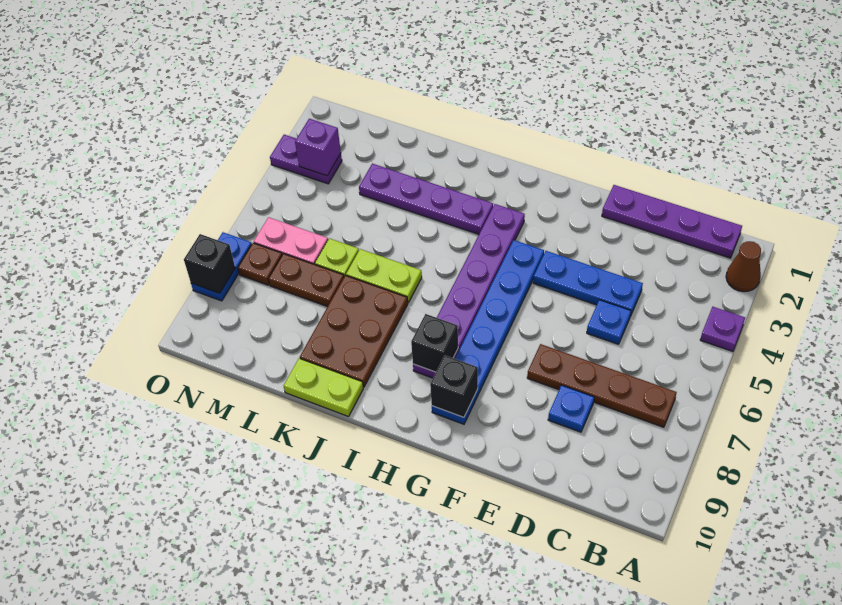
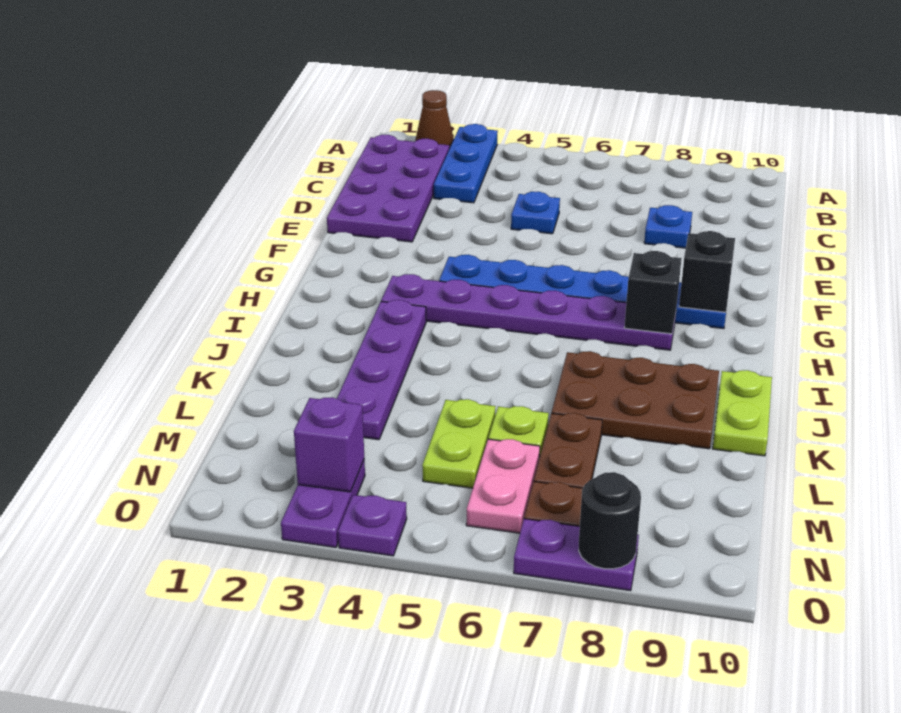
purple 1x1 plate [700,307,745,351] -> purple 1x1 plate moved to [338,495,407,556]
purple 1x4 plate [602,185,742,258] -> purple 2x4 plate [327,135,449,242]
brown 1x4 plate [527,344,677,427] -> none
blue 1x3 plate [533,251,643,316] -> blue 1x3 plate moved to [434,124,498,203]
lime 1x2 plate [346,249,422,303] -> lime 1x2 plate moved to [422,399,496,488]
blue 1x2 plate [191,232,252,301] -> purple 1x2 plate [514,519,639,591]
black 1x1 brick [184,234,235,293] -> black 1x1 round brick [579,472,641,569]

